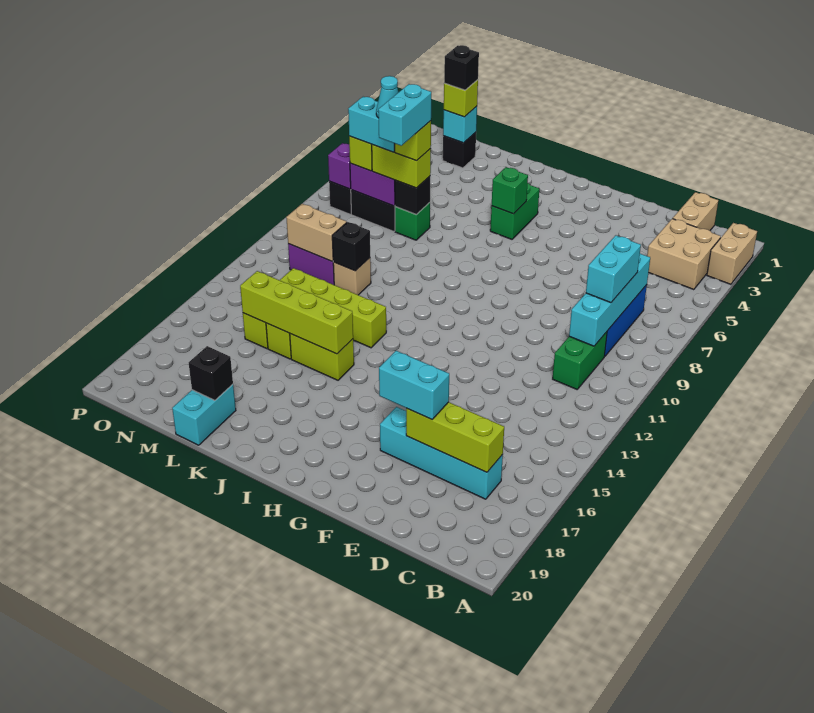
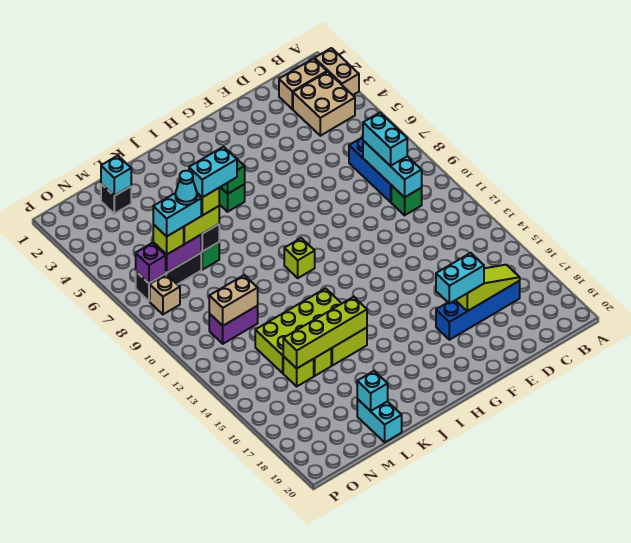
tan 1x2 brick [673,192,718,231] -> tan 1x2 brick turned to [279,58,327,109]
cyan 1x4 brick [569,254,650,346] -> cyan 1x3 brick [363,141,422,197]
green 1x2 brick [553,332,607,389] -> green 1x1 brick [391,185,422,215]
cyan 1x4 brick [380,407,503,499] -> blue 1x4 brick [436,281,520,340]
lime 1x3 brick [406,402,504,472] -> lime 1x3 slope [456,265,520,311]
lime 1x4 brick [280,268,386,348] -> lime 2x4 brick [255,288,342,373]
cyan 1x2 brick [378,84,431,146] -> cyan 1x2 brick turned to [189,147,237,197]
tan 1x1 brick [333,258,371,295] -> tan 1x1 brick moved to [150,274,180,314]
black 1x1 brick [332,222,370,271] -> none
black 1x1 brick [189,346,233,400] -> cyan 1x1 brick [357,371,388,411]
lime 1x1 brick [444,80,478,117] -> lime 1x1 brick moved to [284,238,315,278]
black 1x1 brick [444,45,479,90] -> none

